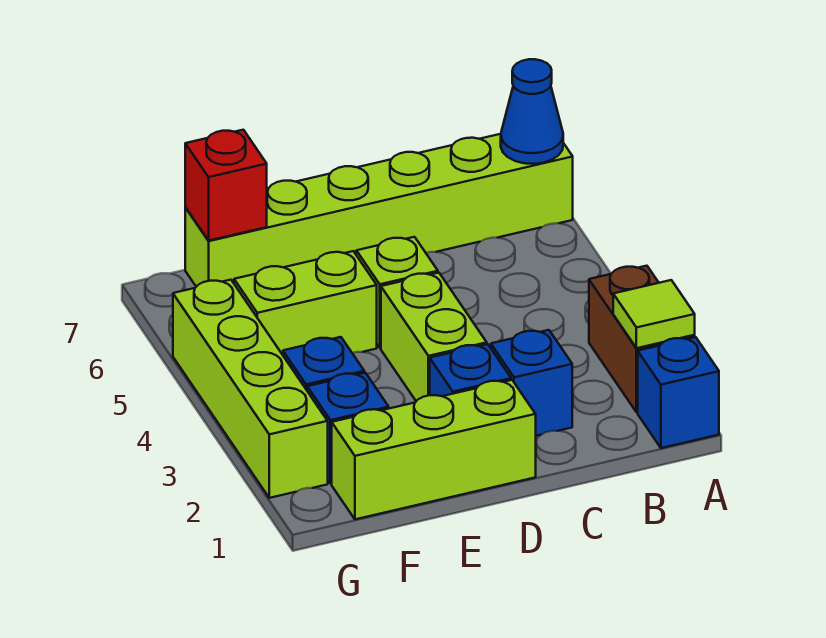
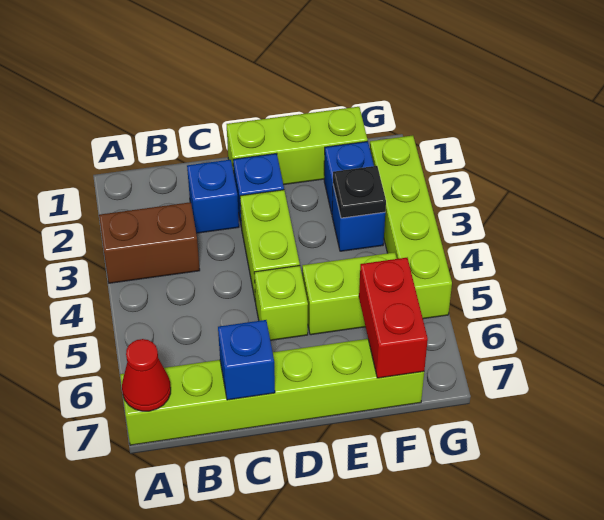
blue 1x1 brick [638,337,719,448] -> blue 1x1 brick moved to [218,320,275,400]
brown 1x2 brick [589,266,695,412] -> brown 1x2 brick turned to [99,202,200,283]
lime 1x1 tile [613,280,695,348] -> none
blue 1x1 cone [501,59,563,164] -> red 1x1 cone [122,339,171,411]
none -> black 1x1 plate [333,166,386,218]
red 1x1 brick [185,130,267,241] -> red 1x2 brick [359,258,428,378]

